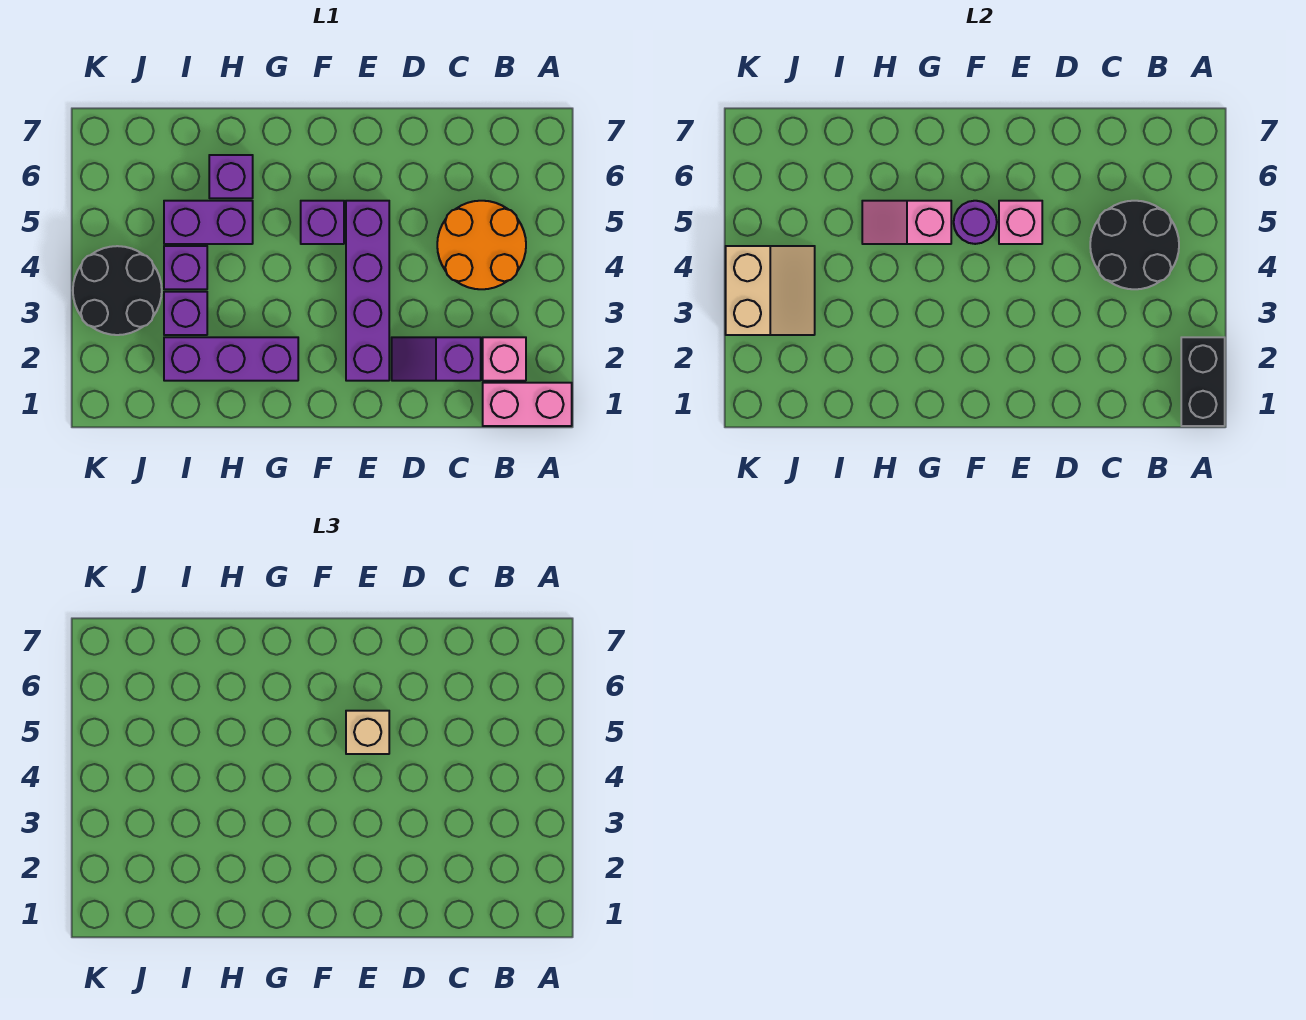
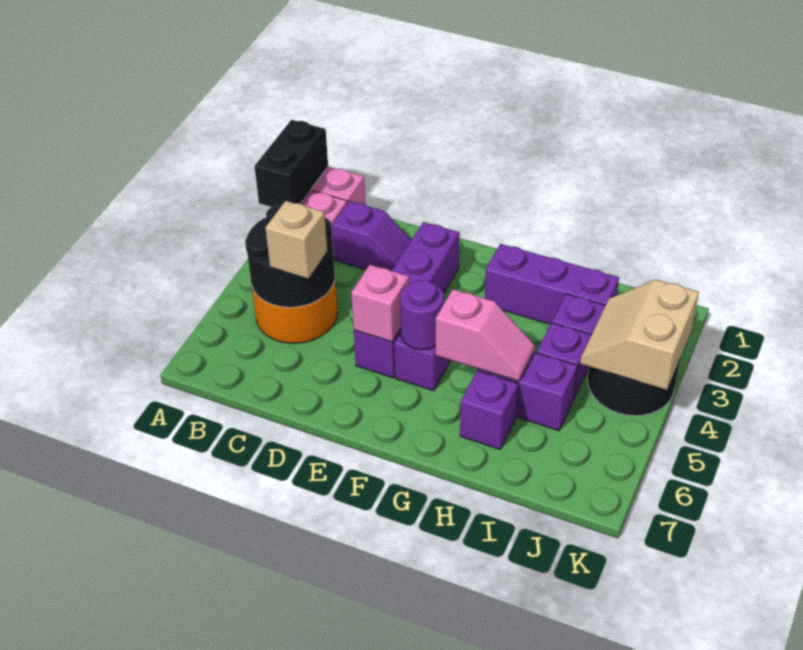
tan 1x1 brick [346,711,389,754] -> tan 1x1 brick moved to [266,201,327,279]

